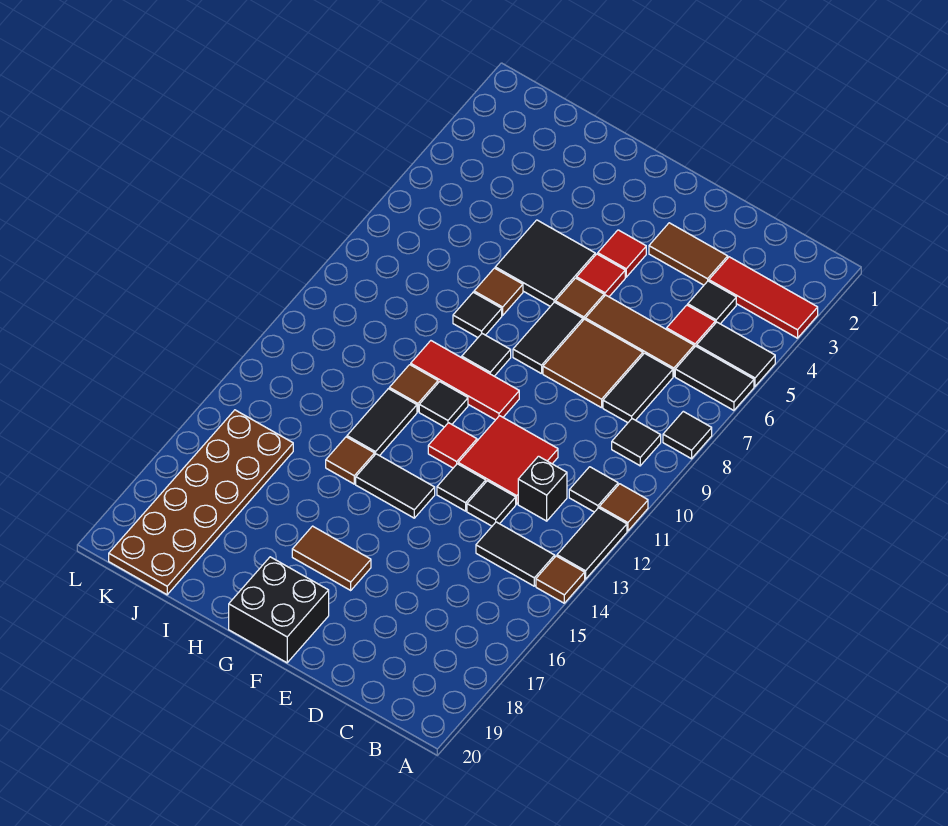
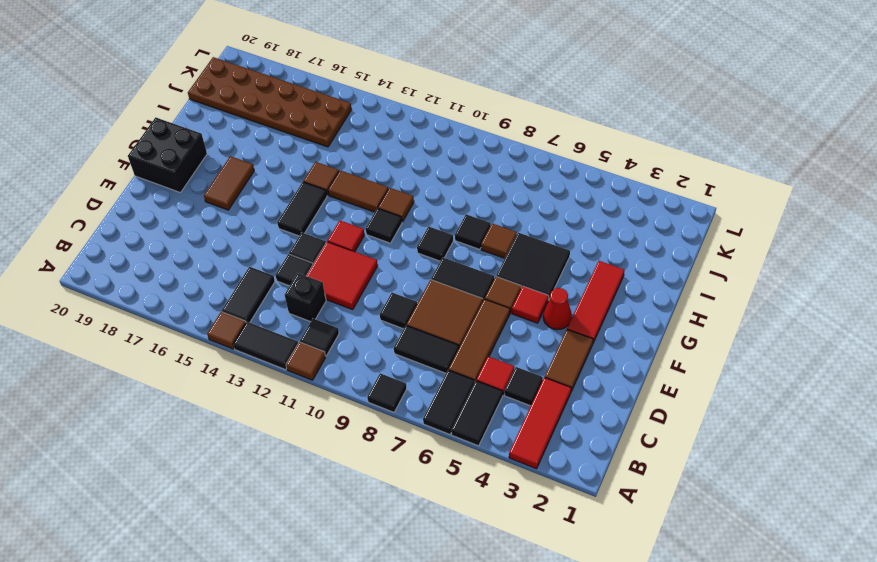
black 1x1 tile [612,419,661,466] -> black 1x1 tile moved to [380,293,417,329]
red 1x1 tile [598,230,646,277] -> red 1x1 cone [543,288,572,330]
red 1x3 tile [411,341,519,420] -> red 1x3 tile moved to [567,261,625,343]
black 1x2 tile [347,389,417,456] -> brown 1x2 tile [328,170,388,212]

